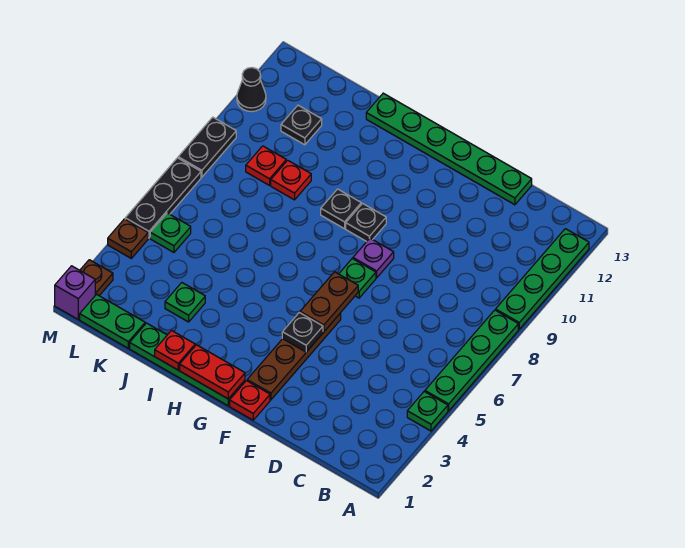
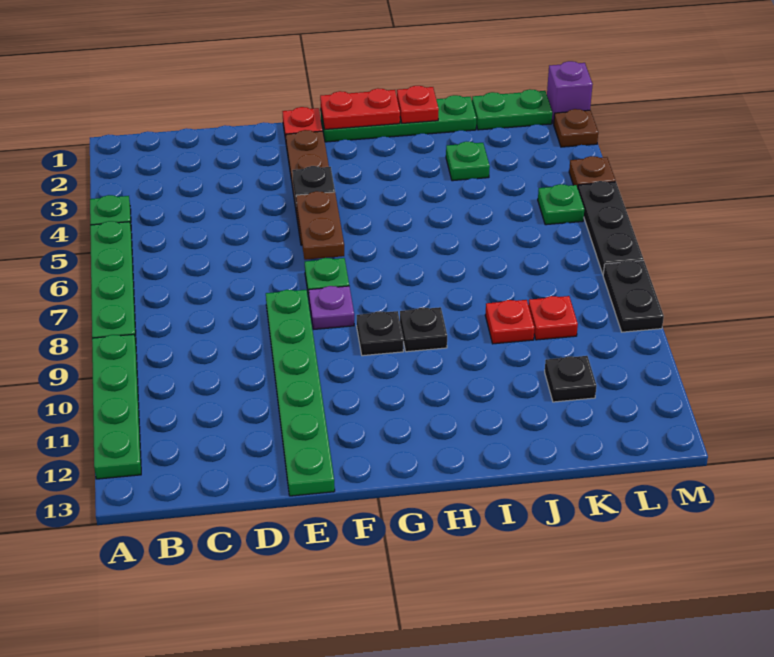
green 1x6 plate [366,93,532,205] -> green 1x6 plate turned to [266,290,335,496]
black 1x1 cone [237,68,266,112] -> none

